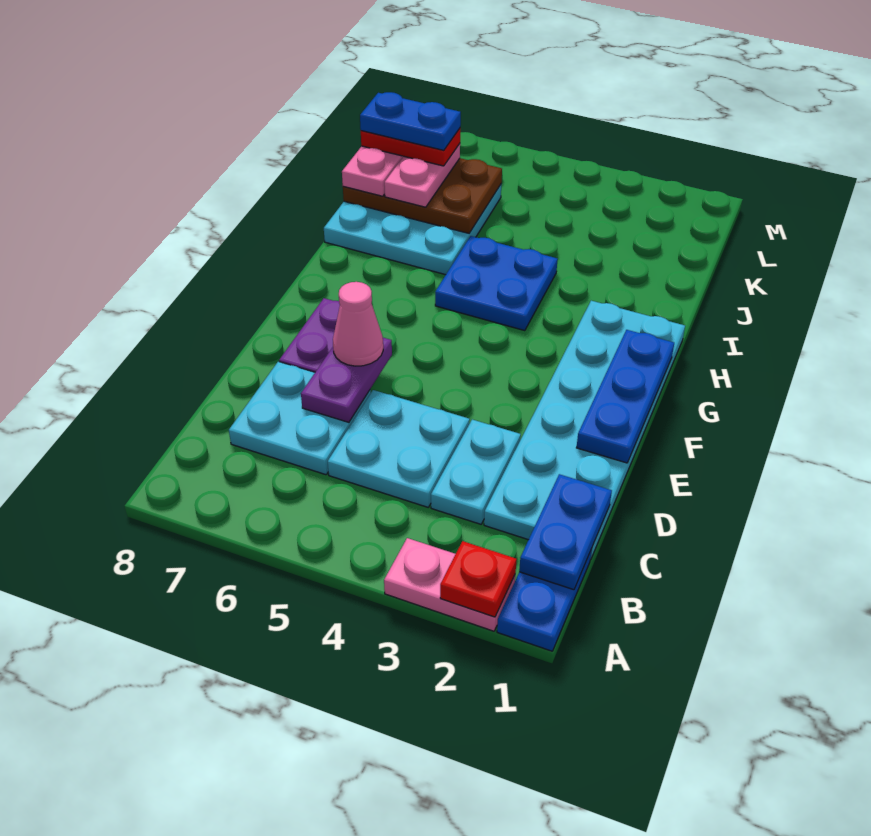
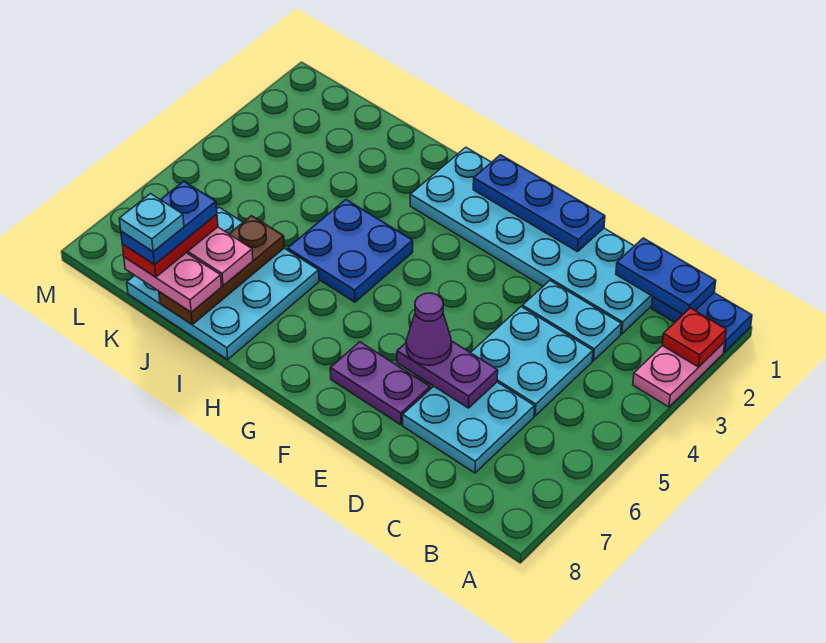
pink 1x1 cone [333,282,383,366] -> purple 1x1 cone [406,293,452,365]
brown 2x3 plate [343,158,502,233] -> brown 1x3 plate [159,216,284,324]
none -> cyan 1x1 plate [119,194,184,252]

